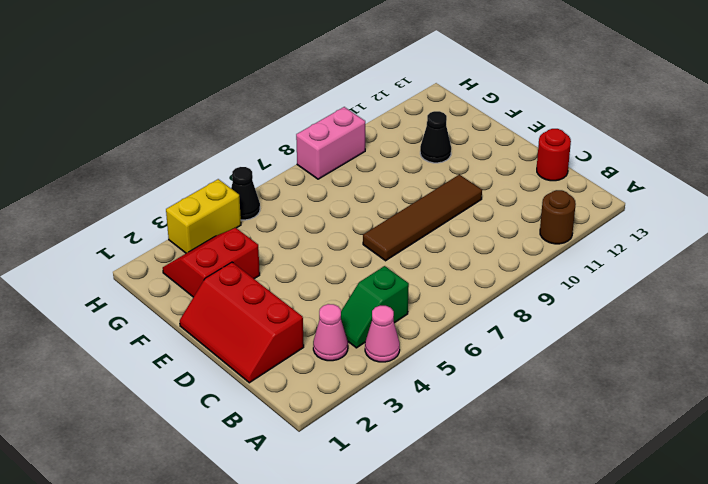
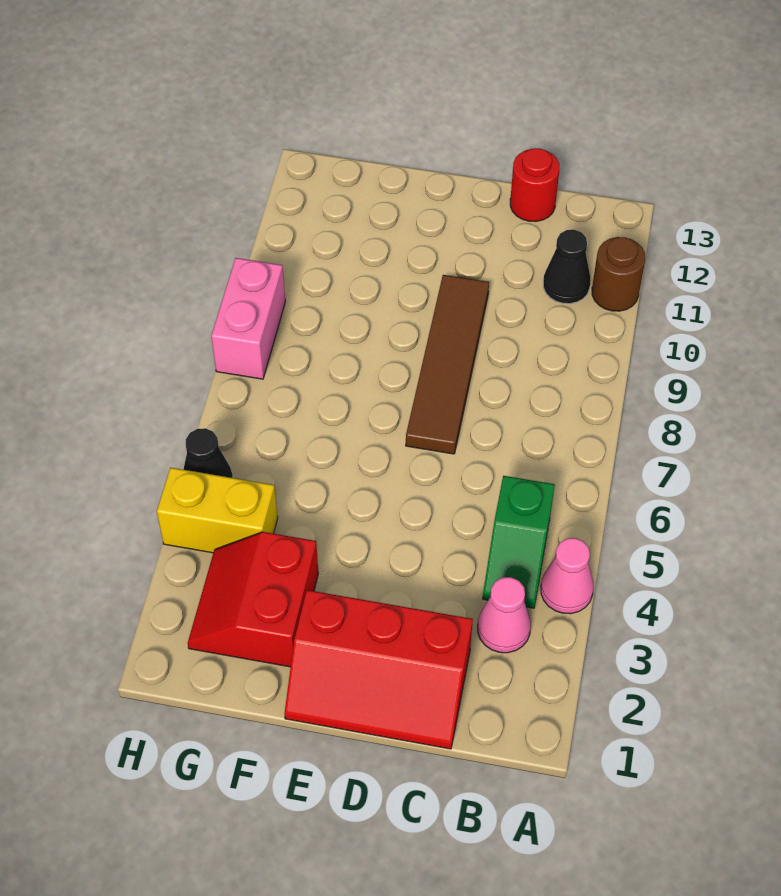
black 1x1 cone [420,111,451,163] -> black 1x1 cone moved to [543,230,590,304]
yellow 1x2 brick [166,179,241,253] -> yellow 1x2 brick turned to [157,468,278,553]

